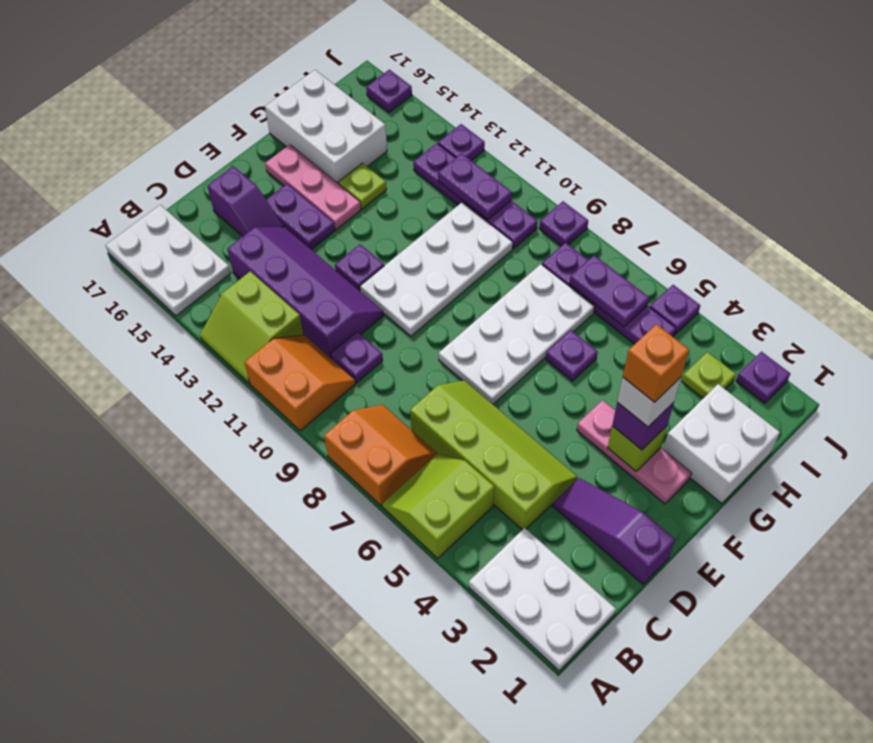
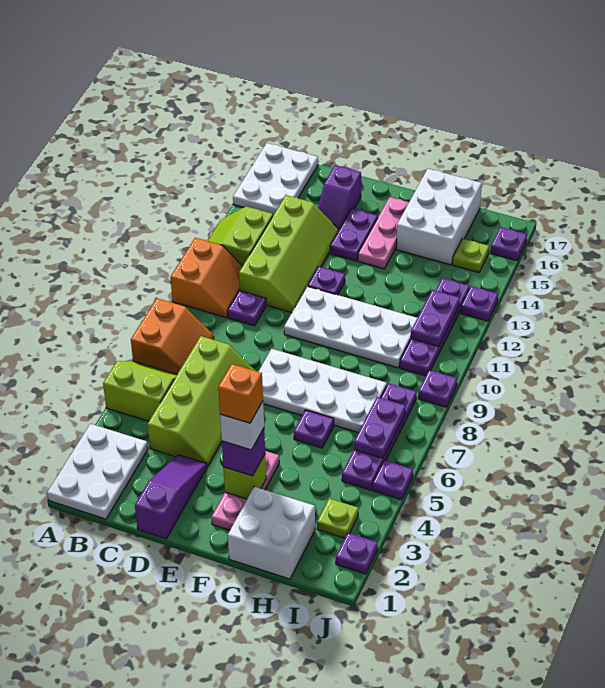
purple 2x4 slope [227,227,384,359] -> lime 2x4 slope [239,195,339,313]
lime 1x1 plate [338,163,386,209] -> lime 1x1 plate moved to [452,239,489,273]

